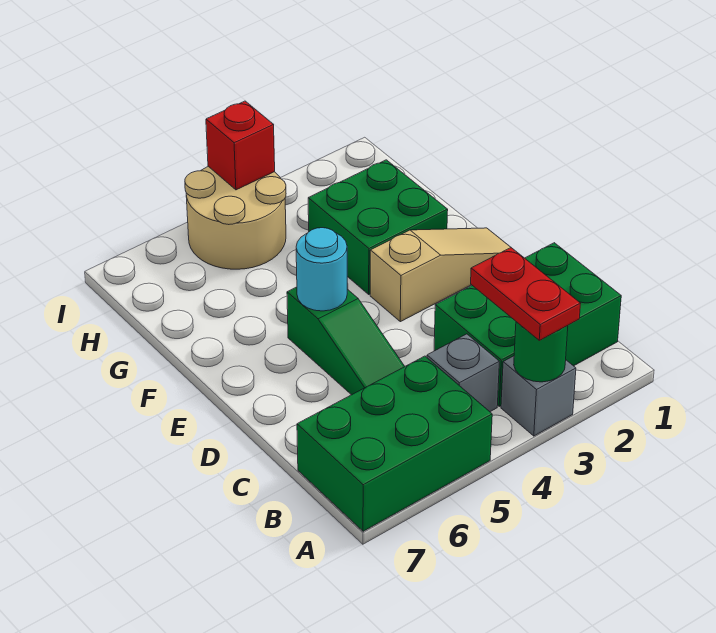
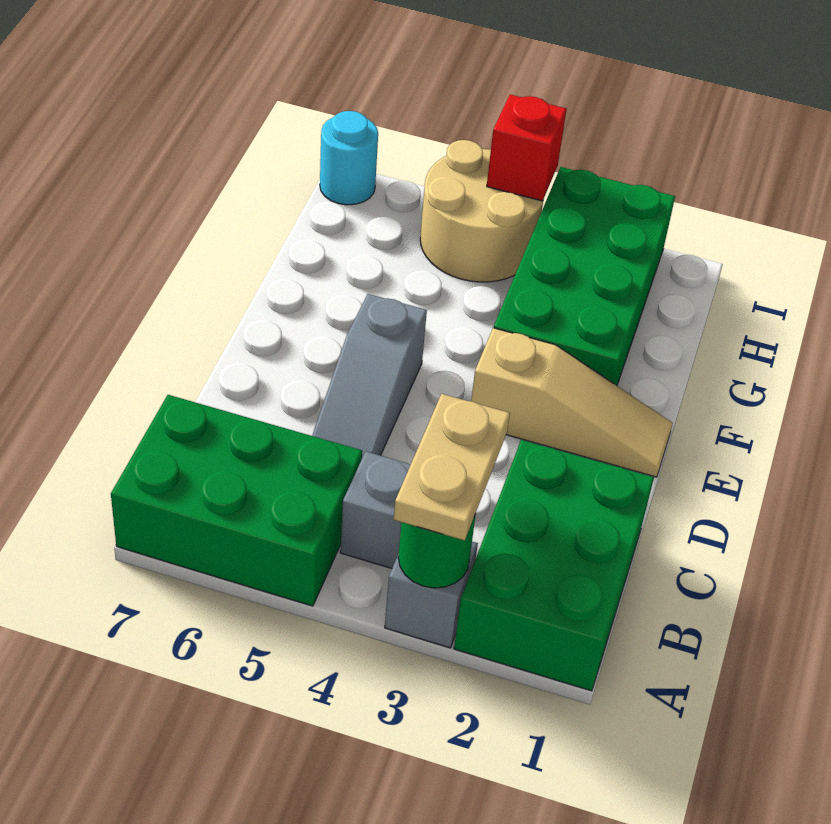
red 1x2 plate [471,248,581,340] -> tan 1x2 plate [394,394,510,541]
green 2x3 brick [434,243,621,406] -> green 2x3 brick turned to [454,440,654,691]
green 1x3 slope [287,287,405,395] -> grey 1x3 slope [312,294,427,458]
cyan 1x1 round brick [296,228,347,311] -> cyan 1x1 round brick moved to [320,111,378,205]
green 2x2 brick [308,160,448,294] -> green 2x4 brick [494,167,675,385]

